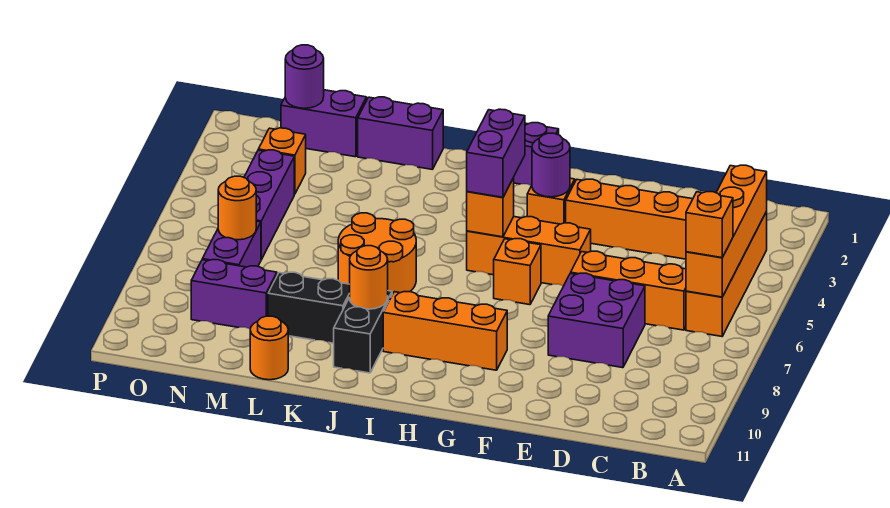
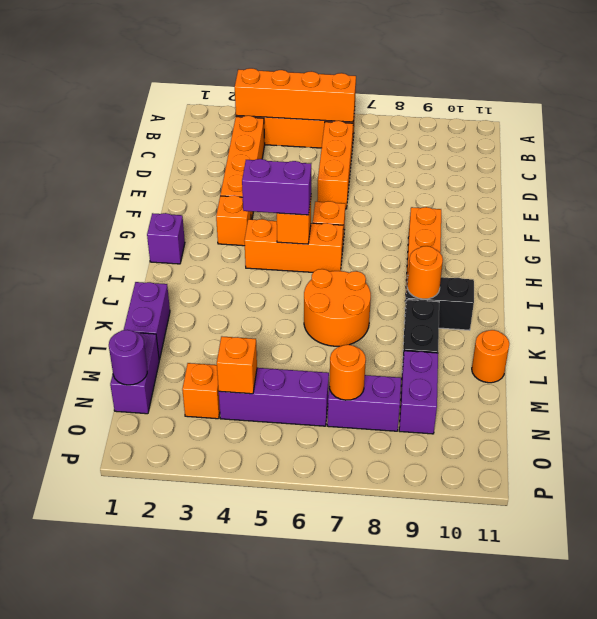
orange 1x1 brick [686,192,733,258] -> orange 1x1 brick moved to [217,337,257,394]
purple 2x2 brick [548,273,645,368] -> none
orange 1x3 brick [467,217,591,286] -> orange 1x3 brick turned to [244,219,343,272]
purple 1x1 round brick [532,133,570,197] -> none

